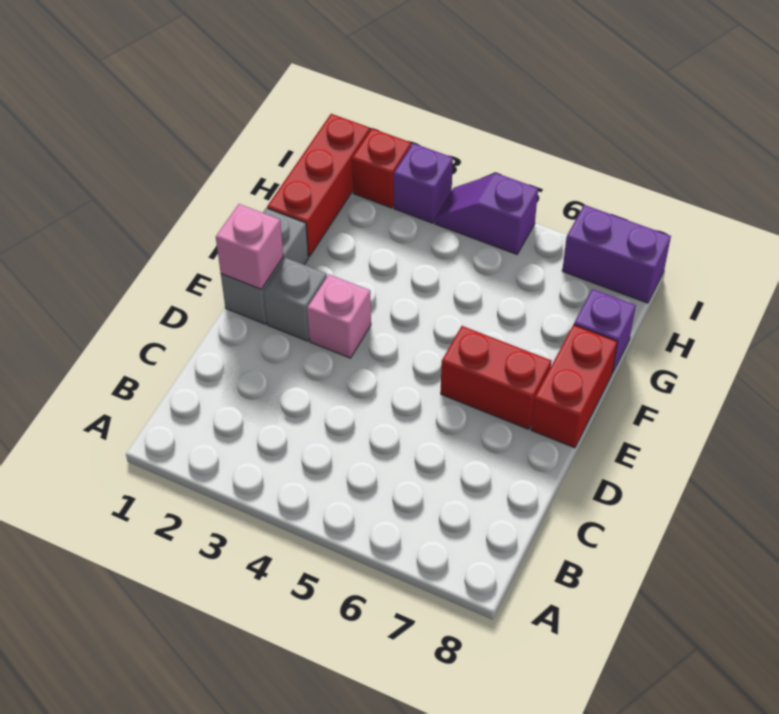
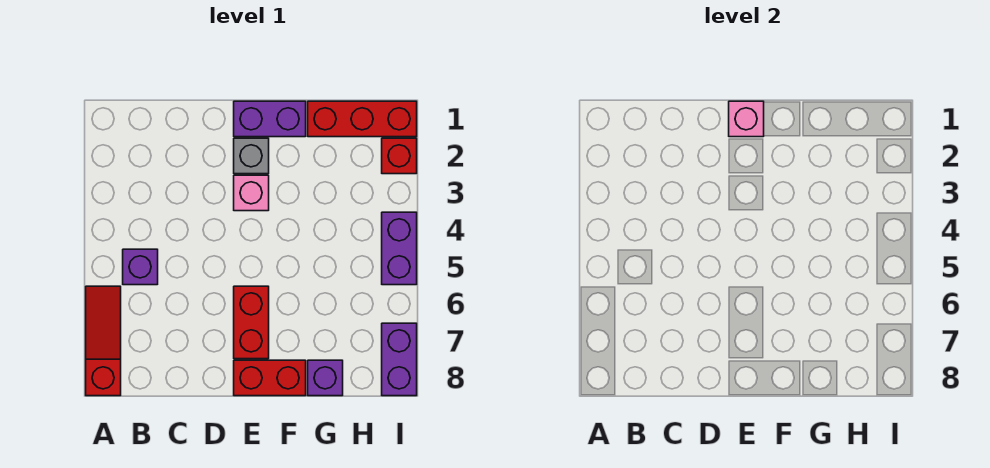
none -> red 1x3 slope [86,286,121,396]
grey 1x2 brick [221,208,308,324] -> purple 1x2 brick [234,101,306,137]
purple 1x1 brick [394,143,453,223] -> purple 1x1 brick moved to [123,249,158,285]
purple 1x2 slope [435,173,538,254] -> purple 1x2 brick [382,212,417,285]

